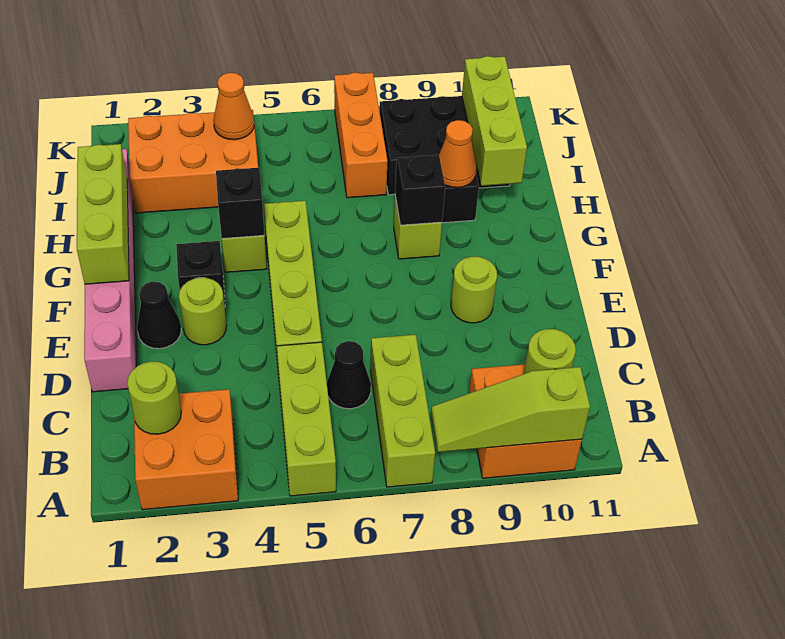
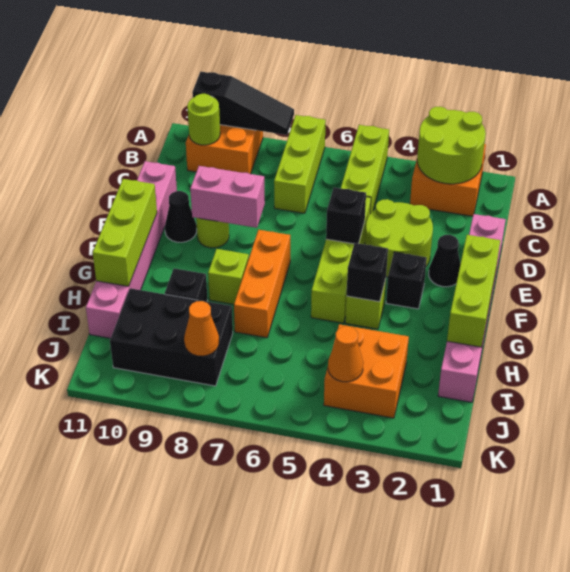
lime 1x3 slope [431,367,590,452] -> black 1x3 slope [192,72,294,135]
lime 1x1 round brick [127,362,181,434] -> lime 2x2 round brick [417,107,486,184]
black 1x1 cone [327,341,371,409] -> black 1x1 cone moved to [165,191,197,242]
none -> pink 1x6 brick [86,161,177,338]
lime 1x1 round brick [179,278,227,345] -> lime 2x2 round brick [365,199,433,277]
none -> pink 1x2 brick [190,166,265,228]
black 1x1 brick [395,155,445,225] -> black 1x1 brick moved to [326,187,366,244]
orange 1x1 cone [439,120,477,188] -> orange 1x1 cone moved to [184,301,219,356]
lime 1x3 brick [462,56,527,186] -> lime 1x3 brick moved to [93,179,157,286]
orange 2x3 brick [128,110,258,213] -> orange 2x2 brick [324,324,409,418]
orange 1x3 brick [334,73,388,198] -> orange 1x3 brick moved to [234,230,290,338]

